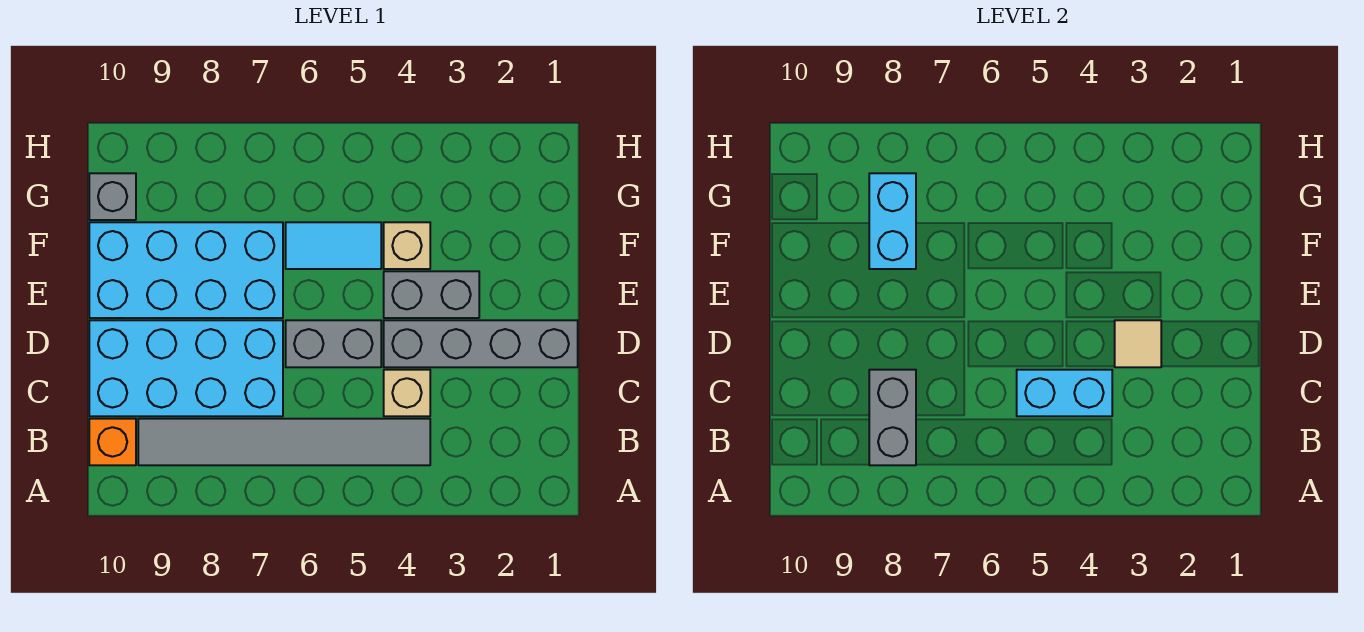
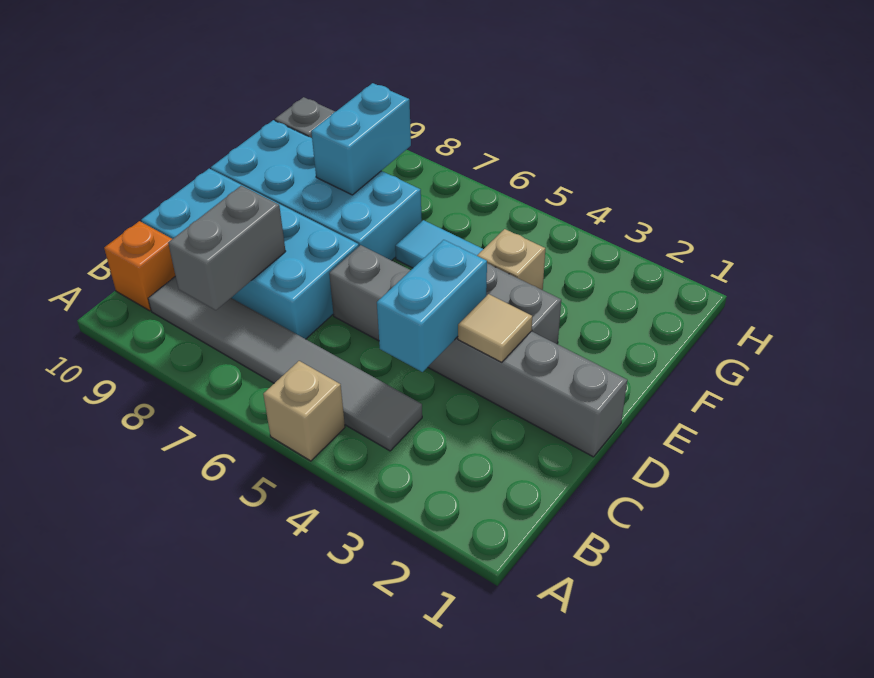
tan 1x1 brick [384,370,430,416] -> tan 1x1 brick moved to [263,361,345,461]
cyan 1x2 brick [1017,370,1112,416] -> cyan 1x2 brick turned to [377,240,487,372]

